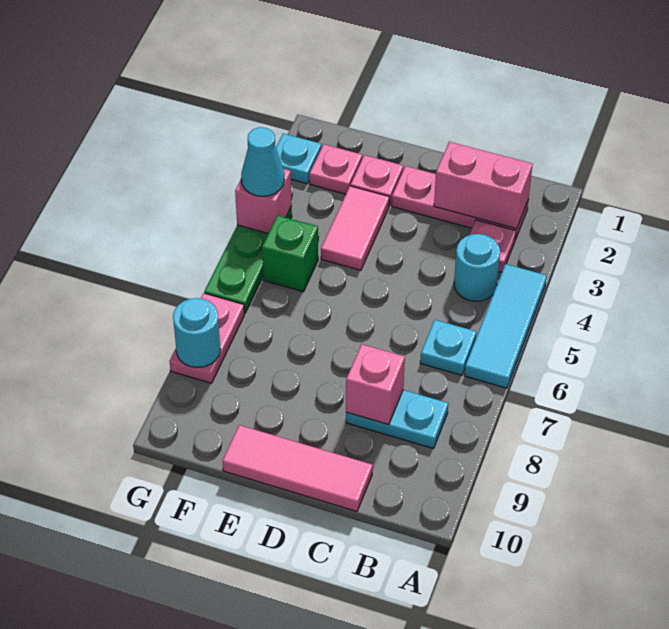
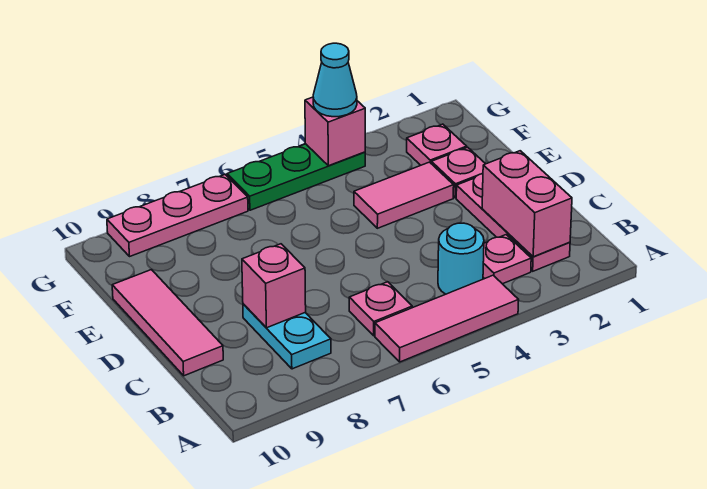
cyan 1x3 tile [465,264,547,388] -> pink 1x3 tile [375,275,519,362]
cyan 1x1 plate [420,320,476,375] -> pink 1x1 plate [349,282,412,336]
green 1x1 brick [262,215,318,292] -> none
cyan 1x1 plate [276,134,322,184] -> none
pink 1x2 plate [170,293,244,383] -> pink 1x3 plate [107,175,248,256]
cyan 1x1 round brick [173,298,221,367] -> none

